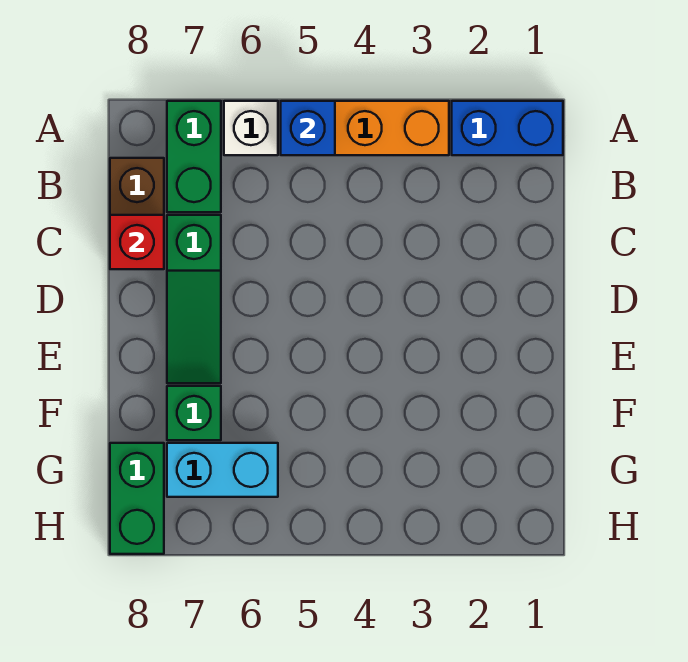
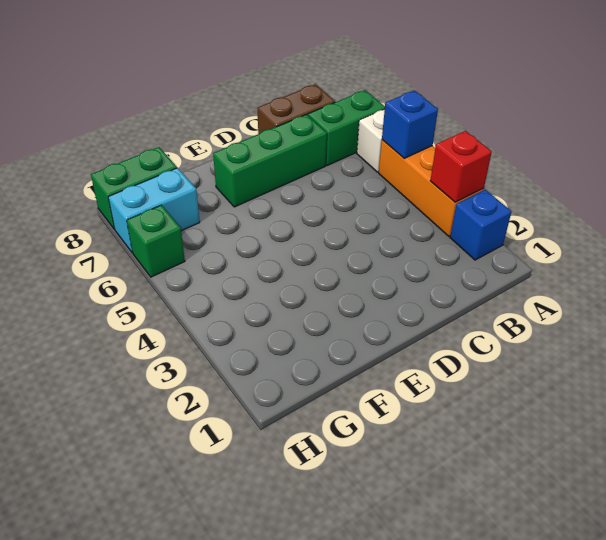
blue 1x2 brick [452,101,563,155] -> blue 1x1 brick [450,190,511,260]
green 1x3 slope [167,215,221,383] -> green 1x3 brick [213,114,327,207]
red 1x1 brick [110,215,164,269] -> red 1x1 brick moved to [430,131,492,202]
green 1x1 brick [167,386,221,440] -> green 1x1 brick moved to [127,205,185,277]
cyan 1x2 brick [167,443,278,497] -> cyan 1x2 brick turned to [108,168,200,253]

